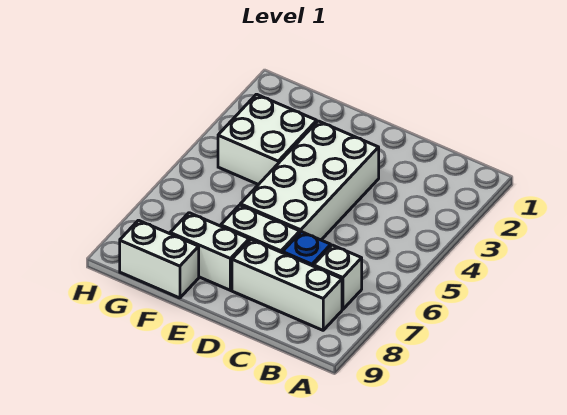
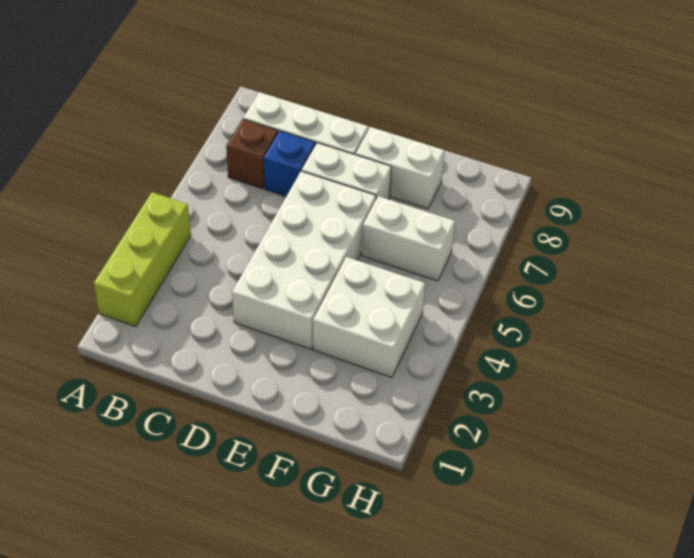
none -> lime 1x3 brick [94,192,191,327]
white 1x1 brick [314,245,362,309] -> brown 1x1 brick [226,119,278,189]
white 1x2 brick [120,220,199,298] -> white 1x2 brick moved to [362,196,455,281]

